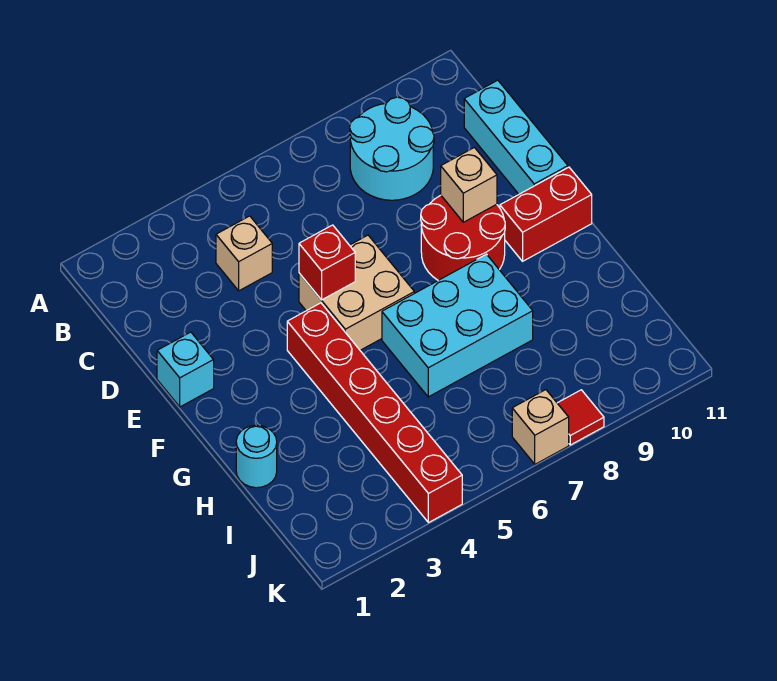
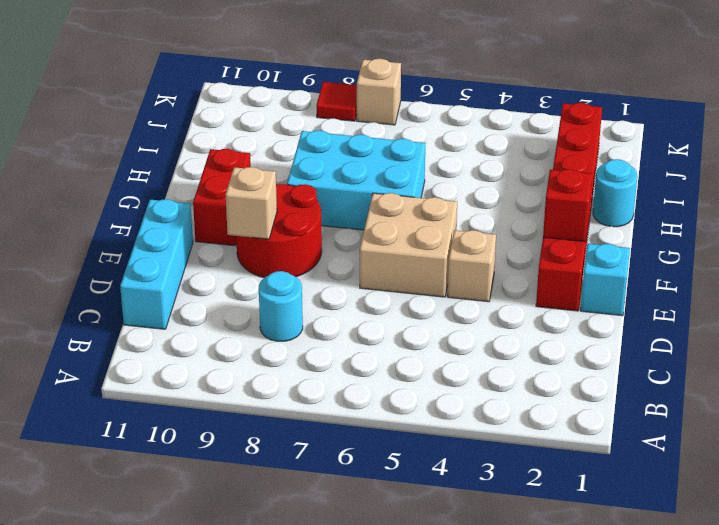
cyan 2x2 round brick [350,97,434,200] -> cyan 1x1 round brick [259,271,303,341]
tan 1x1 brick [216,216,272,291] -> tan 1x1 brick moved to [448,230,496,302]
red 1x1 brick [299,225,355,300] -> red 1x1 brick moved to [543,169,592,242]
red 1x6 brick [287,303,462,523] -> red 1x6 brick moved to [536,103,602,311]
red 1x2 brick [500,167,592,261] -> red 1x2 brick turned to [193,149,251,246]

